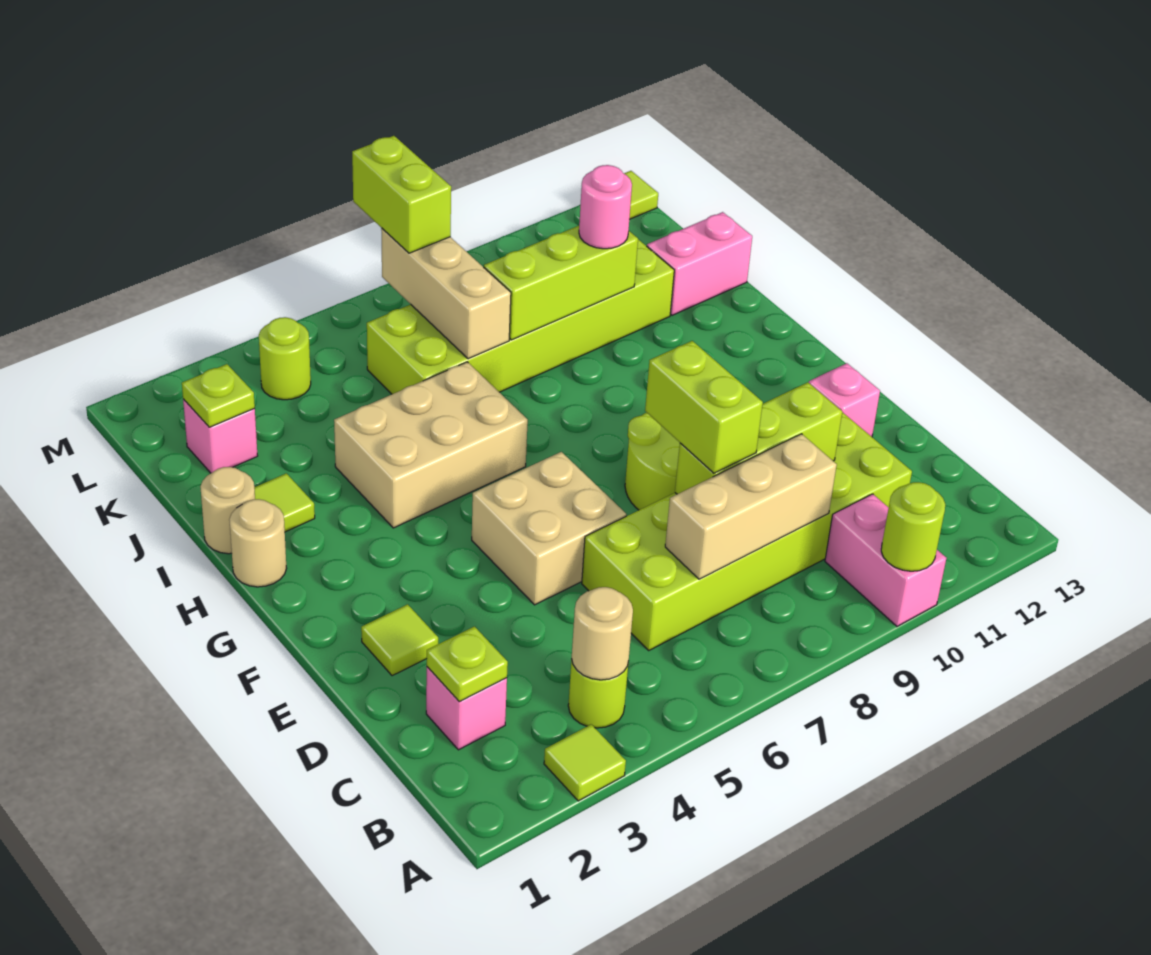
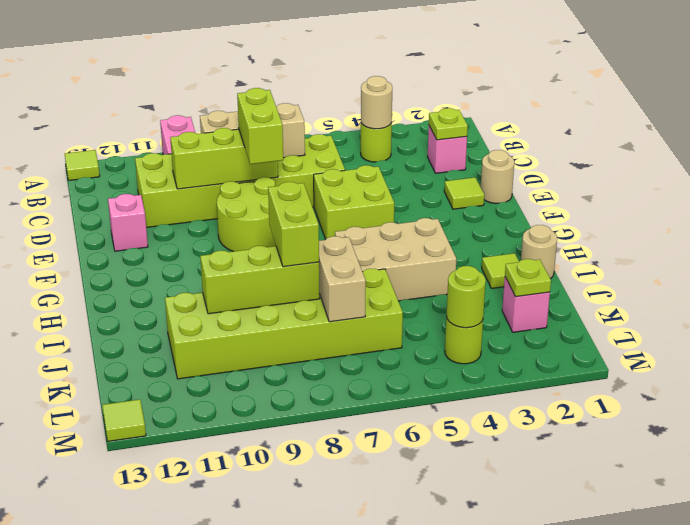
lime 1x1 tile [544,724,626,801] -> lime 1x1 tile moved to [65,150,100,180]
lime 1x1 round brick [881,482,945,571] -> lime 1x1 round brick moved to [446,266,486,328]
tan 2x2 brick [472,452,626,605] -> lime 2x2 brick [314,165,394,239]
tan 1x1 round brick [229,499,287,587] -> tan 1x1 round brick moved to [481,150,514,203]
tan 1x3 brick [381,229,511,359] -> tan 1x2 brick [319,236,366,322]
pink 1x1 round brick [579,165,632,249] -> none
pink 1x2 brick [647,212,752,315] -> none
lime 1x2 brick [352,136,451,253] -> lime 1x2 brick moved to [268,182,319,267]

